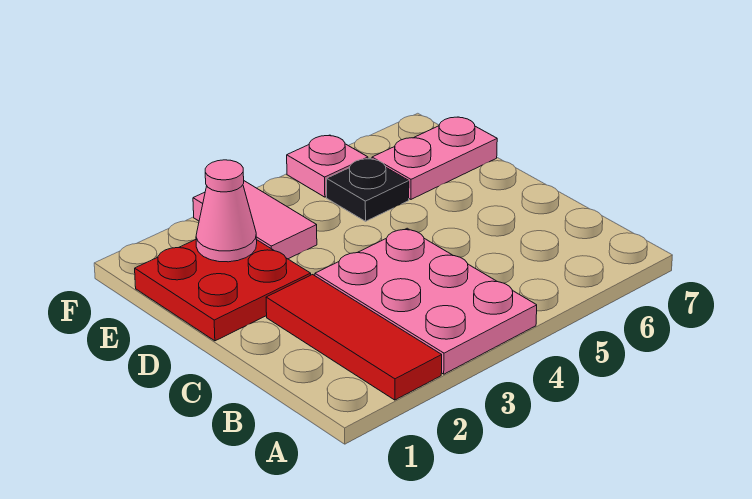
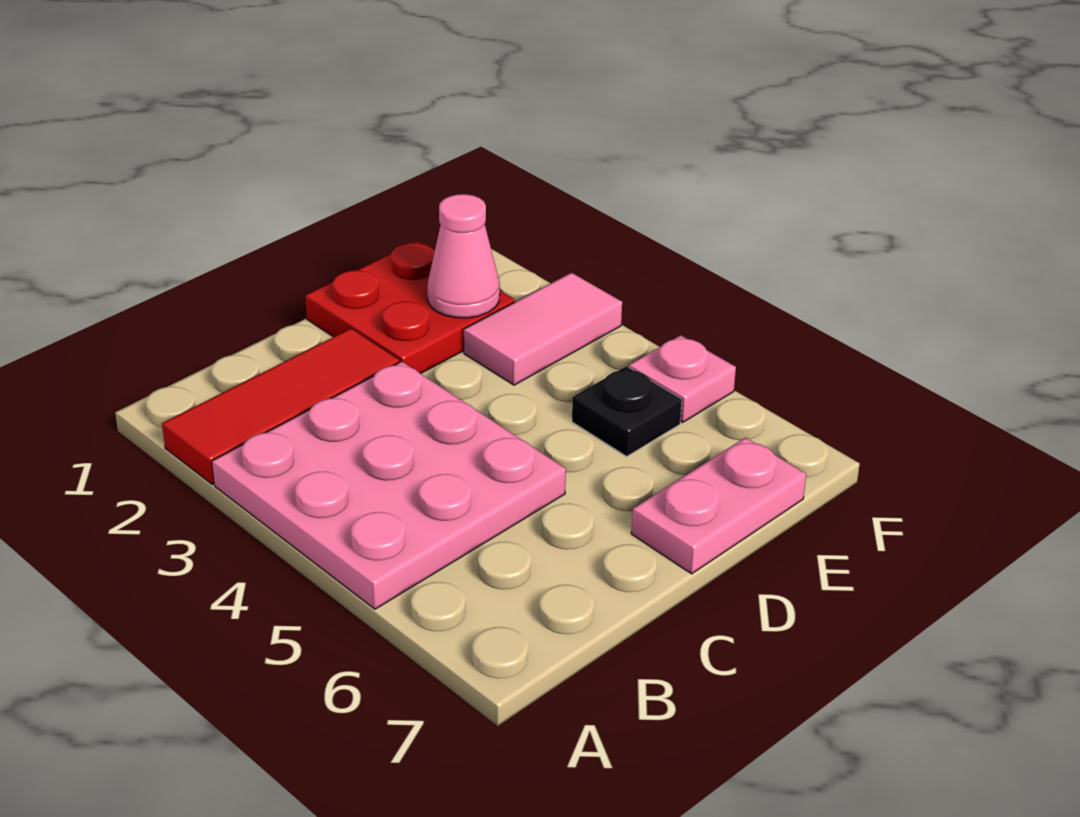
pink 2x3 plate [315,228,537,374] -> pink 3x3 plate [212,362,566,609]
pink 1x2 plate [372,117,497,199] -> pink 1x2 plate turned to [631,438,806,574]

